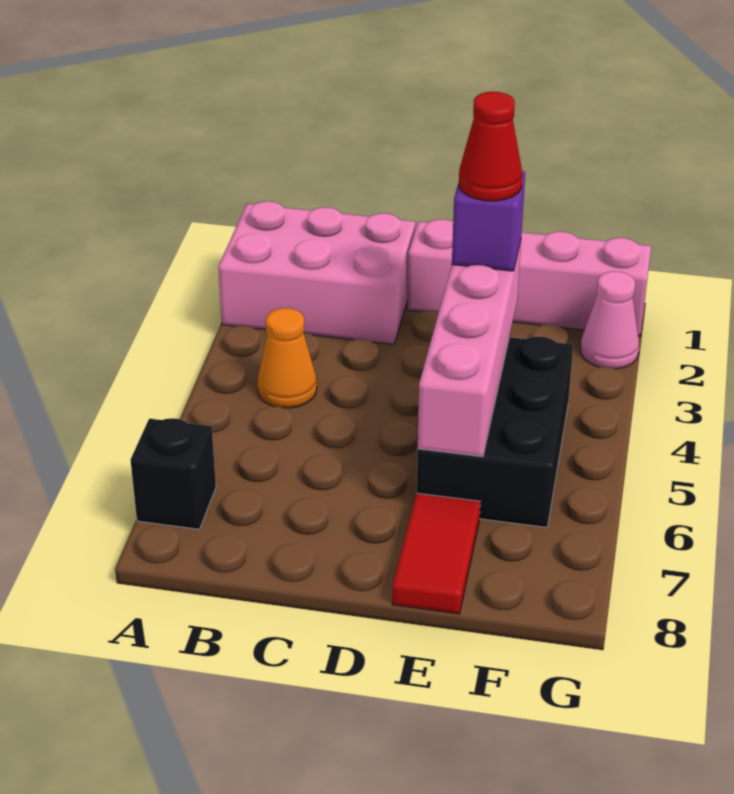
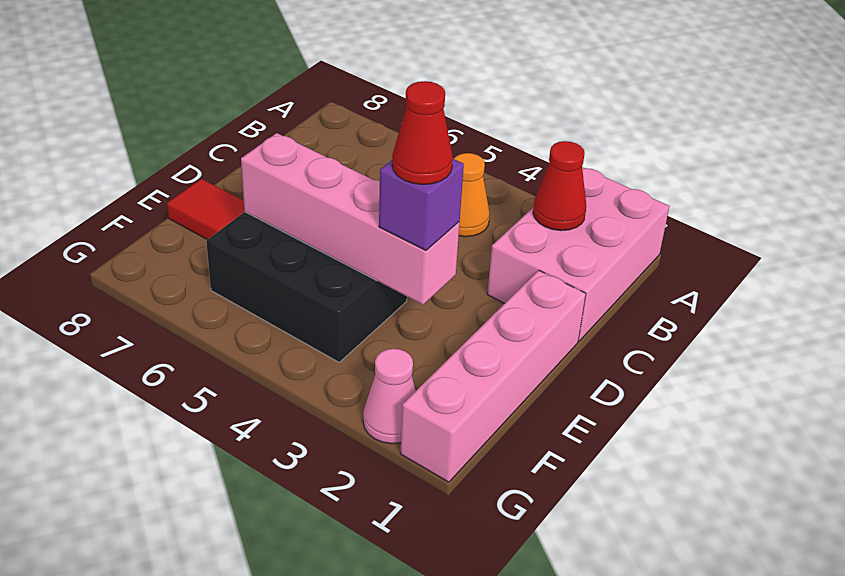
black 1x1 brick [131,418,216,529] -> none
none -> red 1x1 cone [533,141,586,231]

